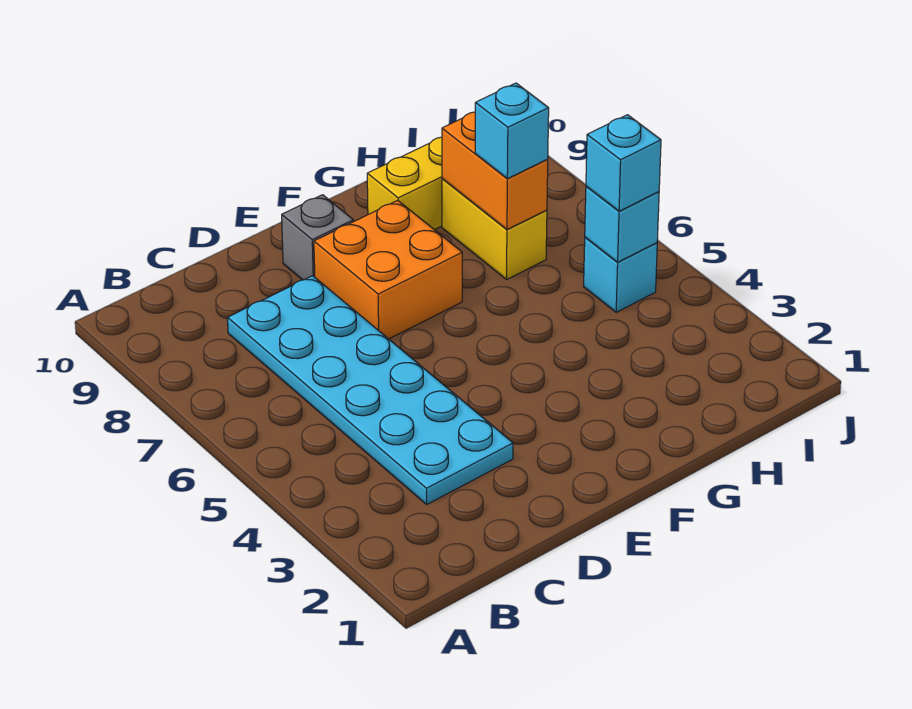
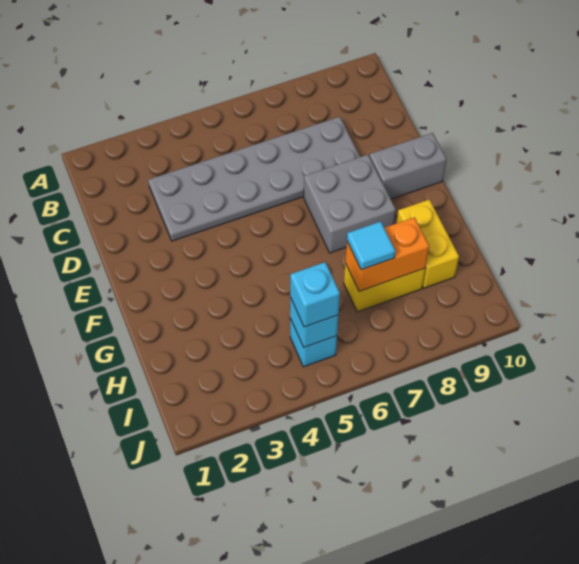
cyan 2x6 plate [228,276,513,504] -> grey 2x6 plate [148,117,360,241]
orange 2x2 brick [314,200,462,339] -> grey 2x2 brick [304,155,396,253]
grey 1x1 brick [282,195,353,280] -> grey 1x2 brick [369,133,447,199]
cyan 1x1 brick [475,83,549,179] -> cyan 1x1 tile [347,222,395,270]

